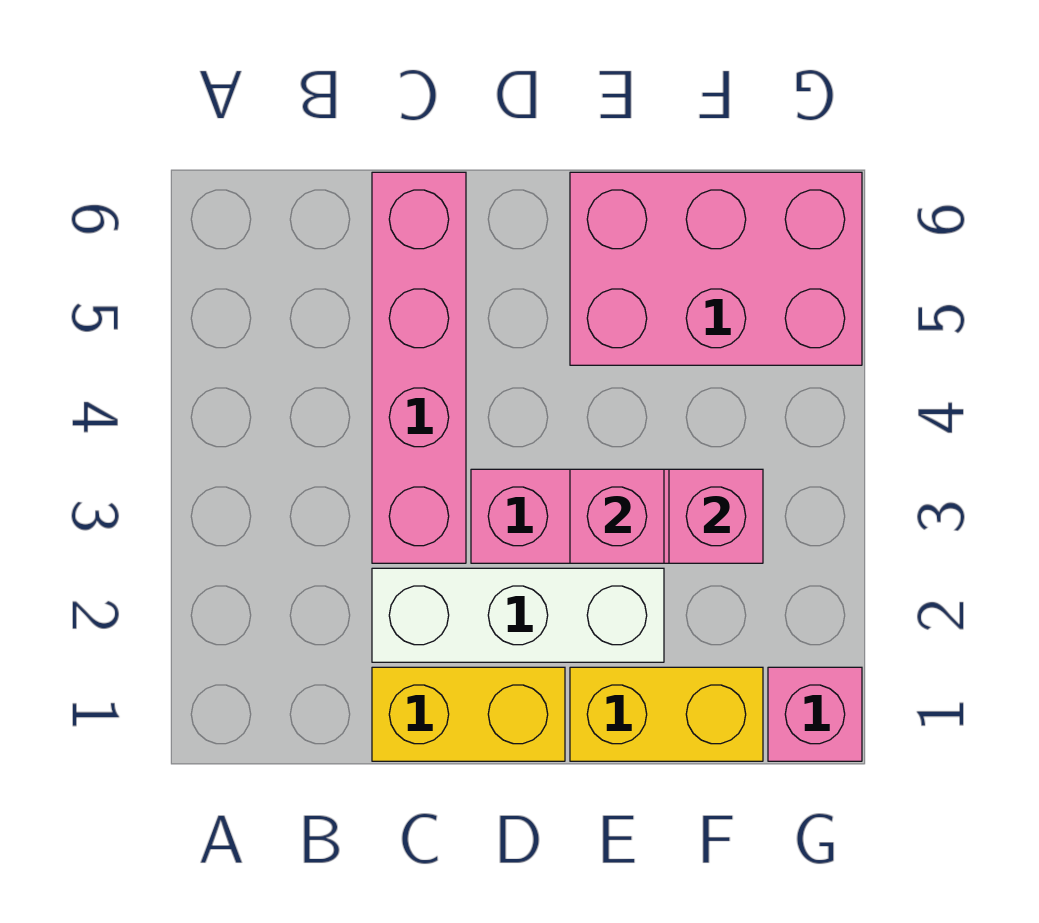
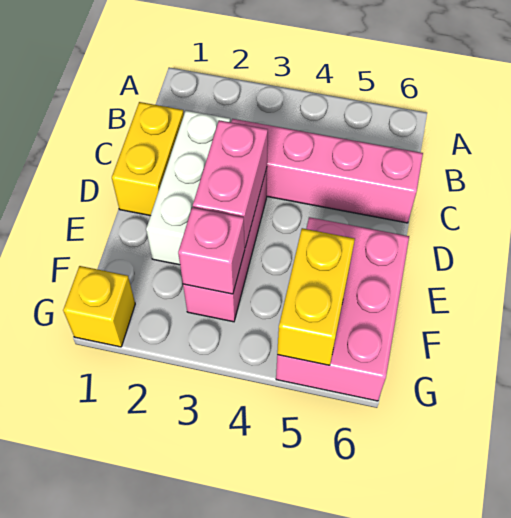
yellow 1x2 brick [570,667,763,761] -> yellow 1x2 brick moved to [277,228,355,365]
pink 1x1 brick [570,469,664,563] -> pink 1x2 brick [193,120,268,247]
pink 1x1 brick [768,667,862,761] -> yellow 1x1 brick [63,266,135,347]

